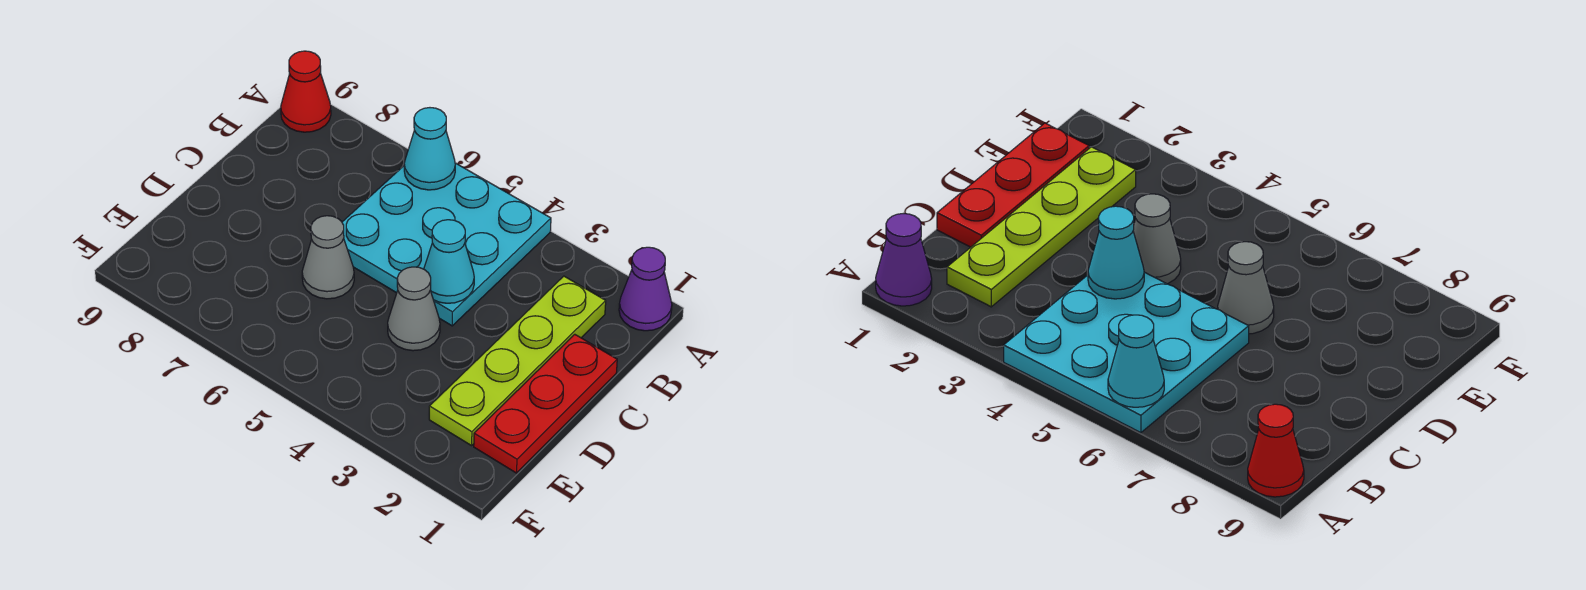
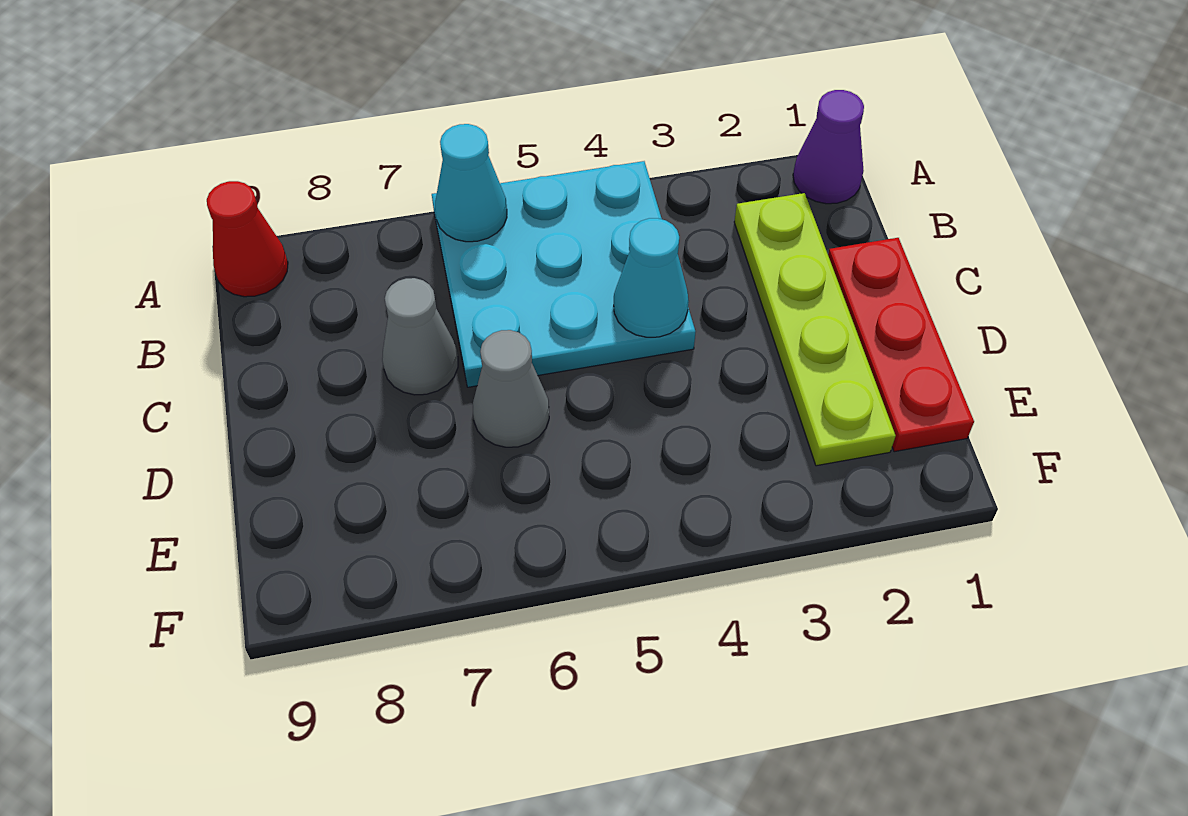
grey 1x1 cone [388,267,440,351] -> grey 1x1 cone moved to [382,278,458,395]

